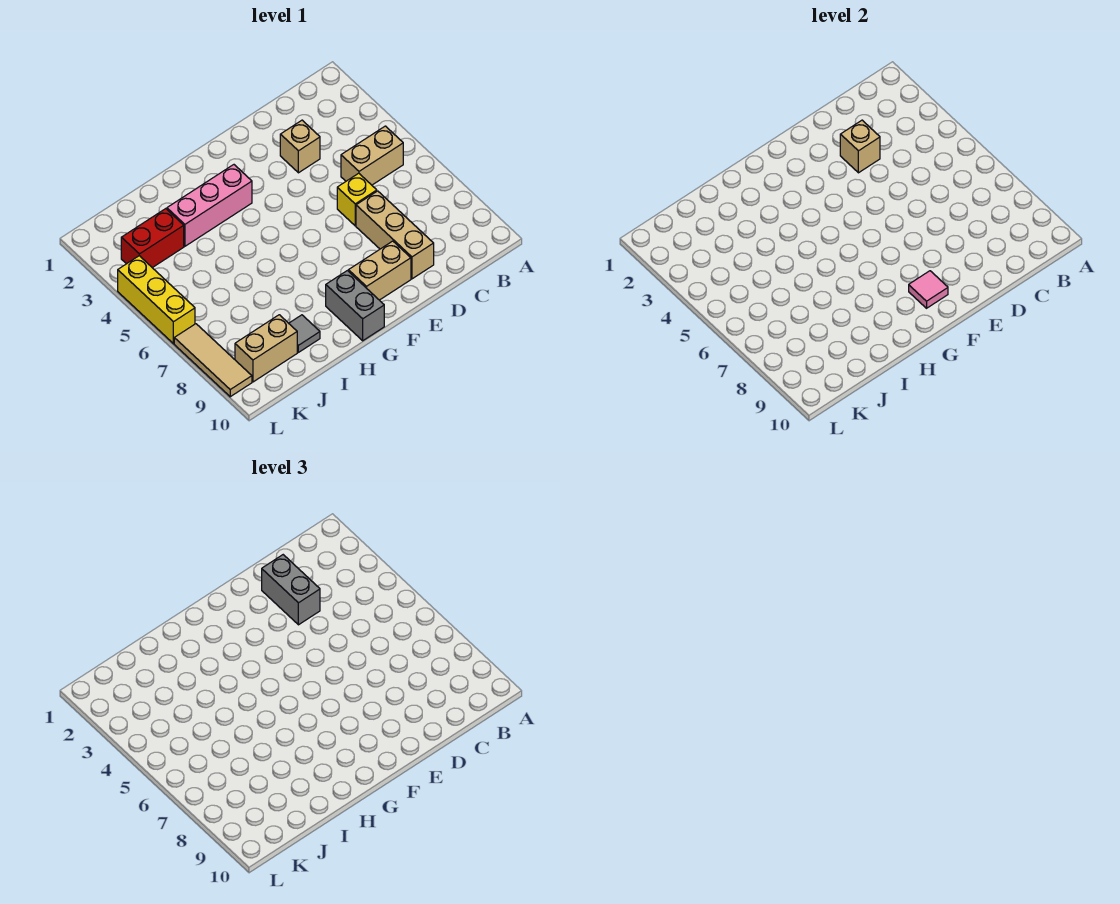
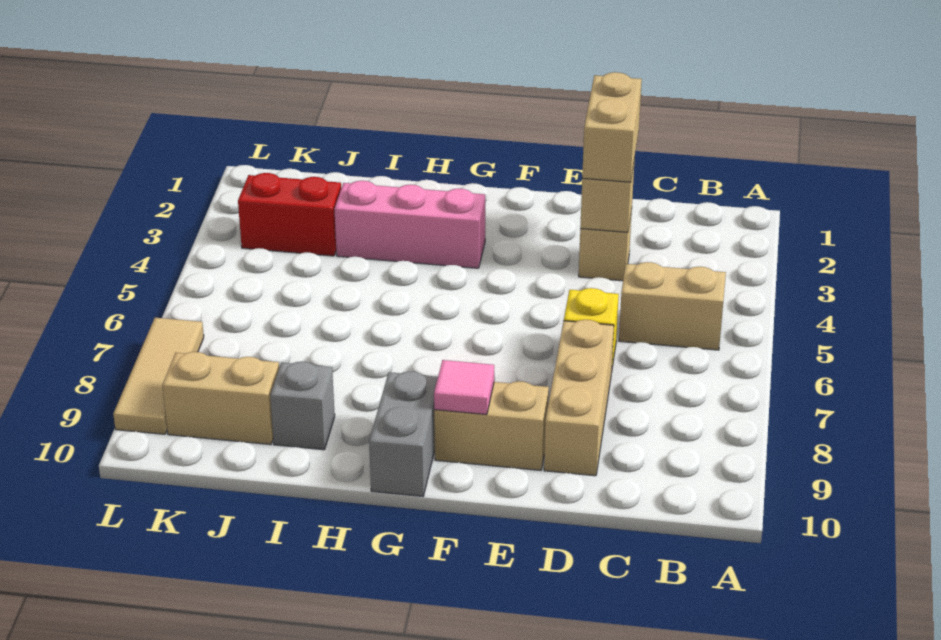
grey 1x2 brick [262,555,320,625] -> tan 1x2 brick [582,72,642,182]
grey 1x1 tile [289,315,320,352] -> grey 1x1 brick [270,362,335,450]
yellow 1x3 brick [118,256,195,344] -> none

